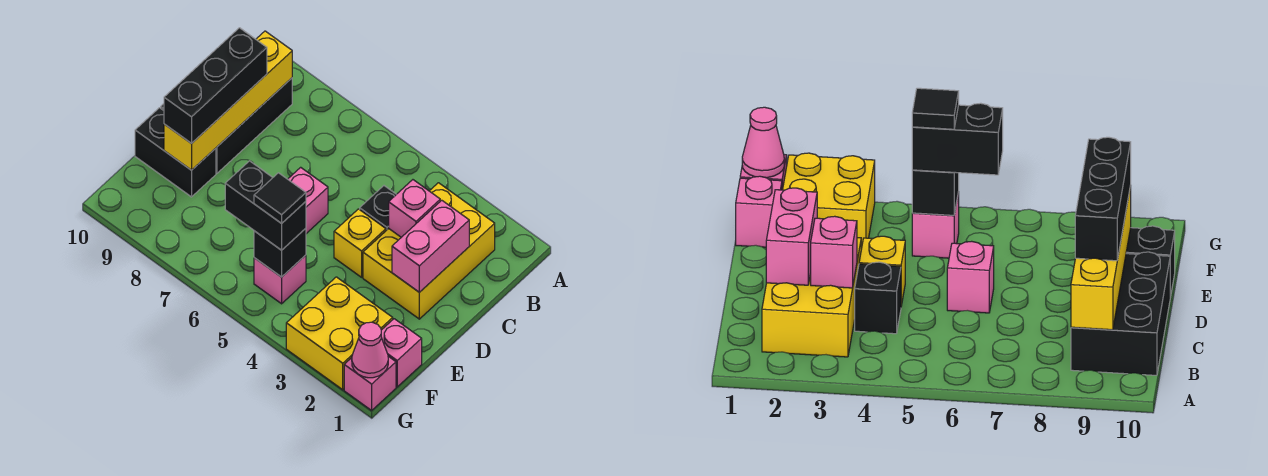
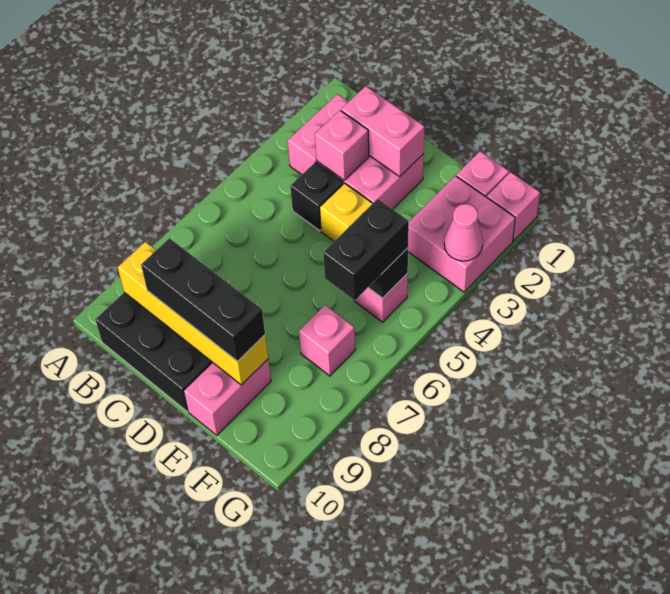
yellow 2x3 brick [363,183,495,319] -> pink 2x3 brick [288,94,424,209]
pink 1x1 brick [288,167,328,234] -> pink 1x1 brick moved to [299,305,355,376]
black 1x2 brick [135,108,216,197] -> pink 1x2 brick [184,359,271,435]
yellow 2x2 brick [286,277,393,390] -> pink 2x2 brick [408,176,515,292]
black 1x1 tile [254,173,306,223] -> none
pink 1x1 cone [352,322,388,378] -> pink 1x1 cone moved to [444,204,483,261]

